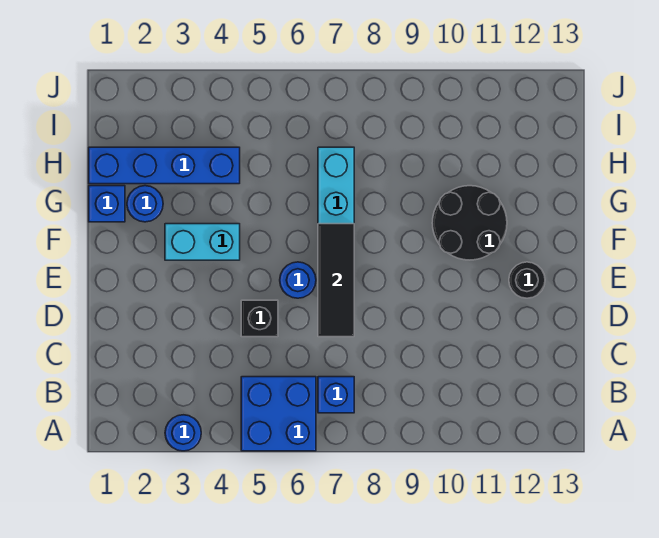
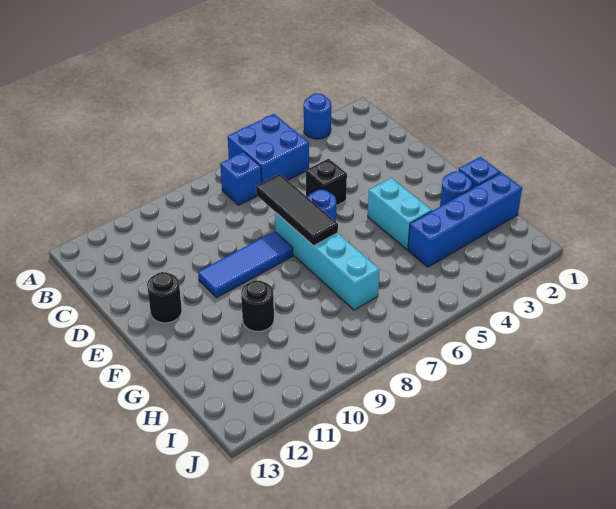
none -> blue 1x3 tile [198,231,293,298]
cyan 1x2 brick [165,224,240,260] -> cyan 1x2 brick turned to [368,178,432,249]
black 2x2 round brick [432,186,507,260] -> black 1x1 round brick [241,280,274,332]

